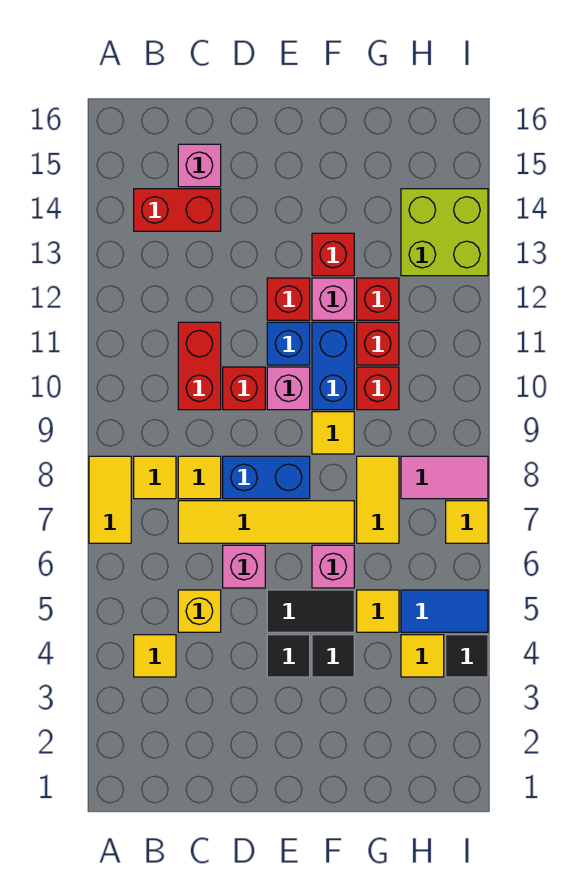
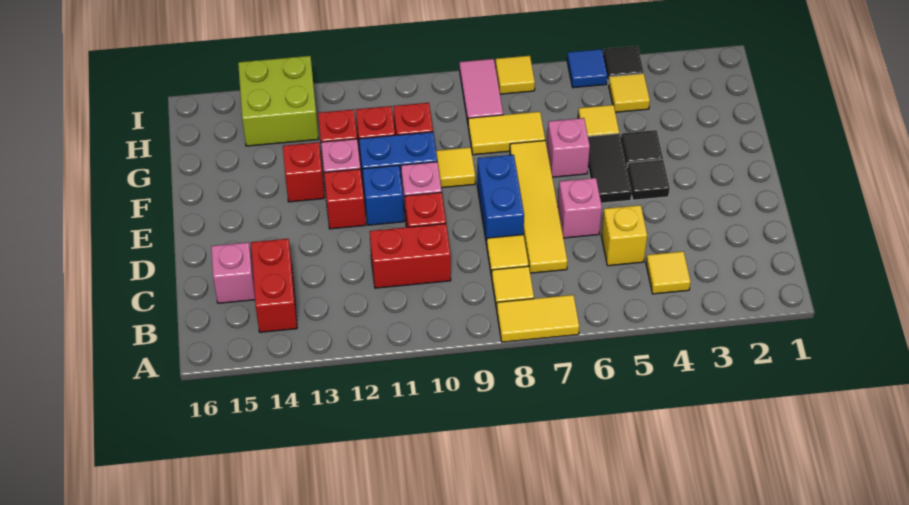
blue 1x2 tile [401,590,488,632] -> blue 1x1 tile [567,49,607,88]

